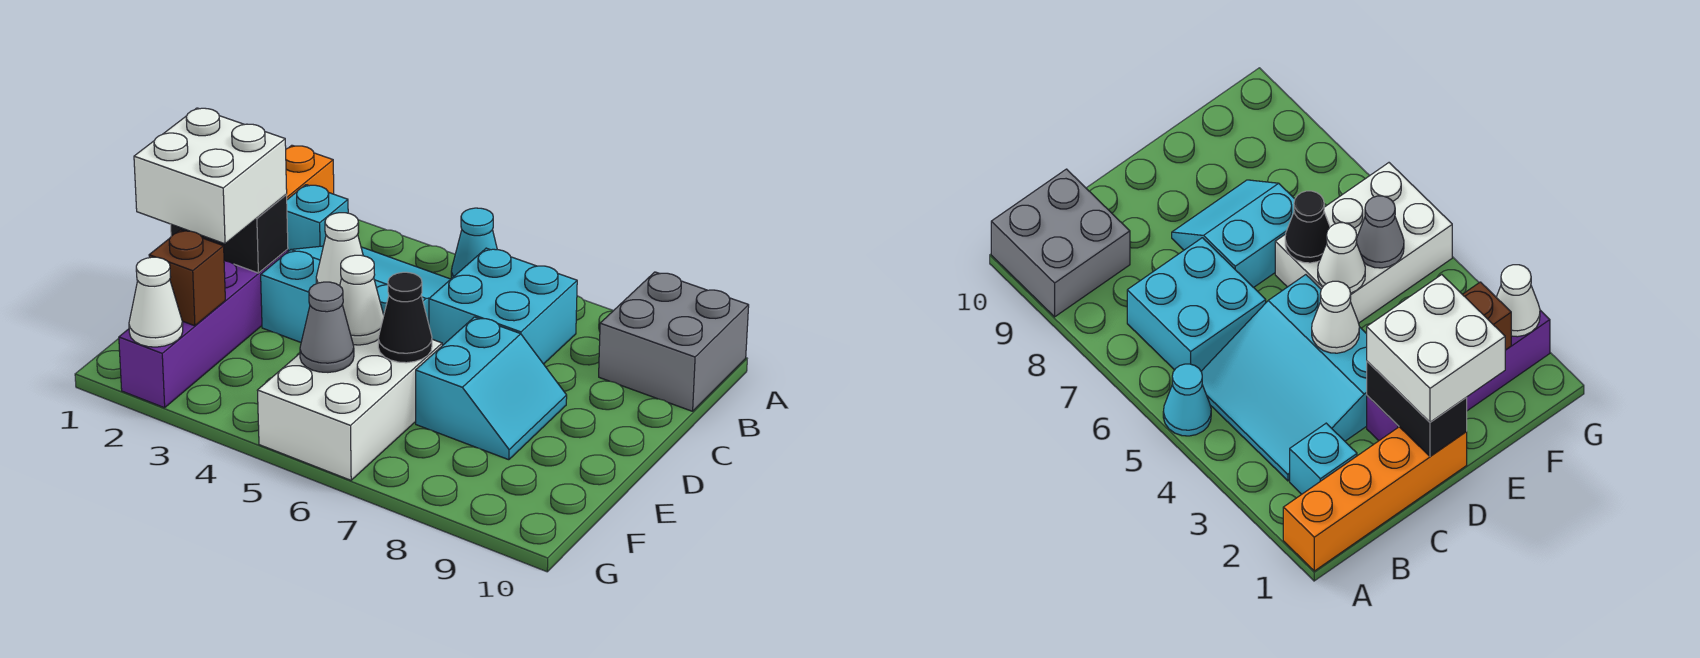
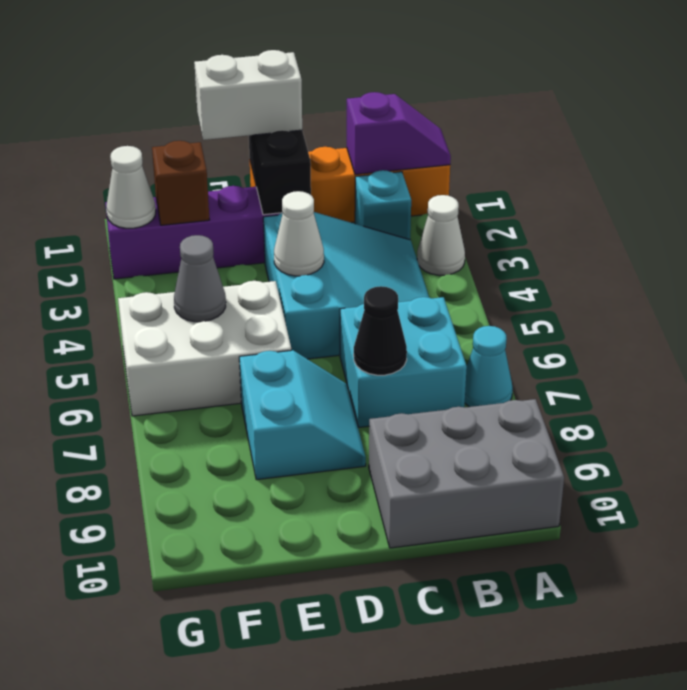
none -> purple 1x2 slope [347,92,451,174]
cyan 1x1 cone [451,208,497,279] -> cyan 1x1 cone moved to [465,326,513,407]
grey 2x2 brick [599,272,749,411] -> grey 2x3 brick [369,399,564,548]
white 2x2 brick [134,108,287,244] -> white 1x2 brick [194,50,302,140]
cyan 2x2 slope [416,317,567,460] -> cyan 2x2 slope turned to [239,350,366,480]
white 1x1 cone [340,255,384,345] -> white 1x1 cone moved to [417,195,465,275]
black 1x1 cone [378,272,432,363] -> black 1x1 cone moved to [354,286,407,375]

